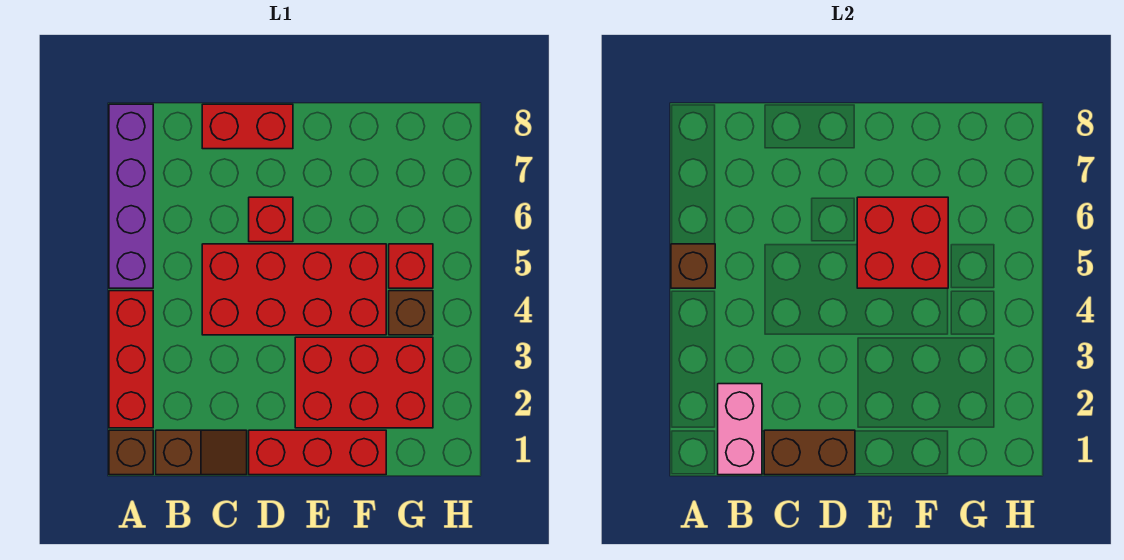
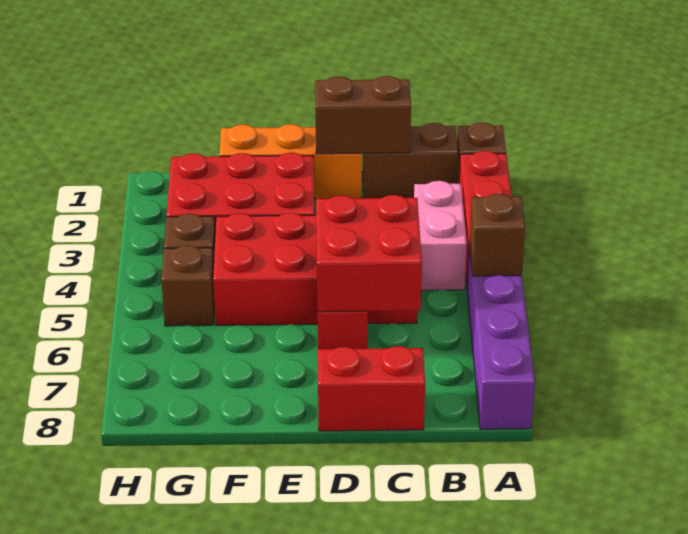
brown 1x2 slope [156,430,247,475] -> brown 1x2 brick [363,123,458,198]
pink 1x2 brick [718,384,762,475] -> pink 1x2 brick moved to [414,181,467,290]
red 1x3 brick [249,430,386,475] -> orange 1x3 brick [220,124,362,199]
red 2x2 brick [857,197,948,288] -> red 2x2 brick moved to [316,195,422,312]
red 1x1 brick [389,244,433,288] -> brown 1x1 brick [161,246,215,326]

